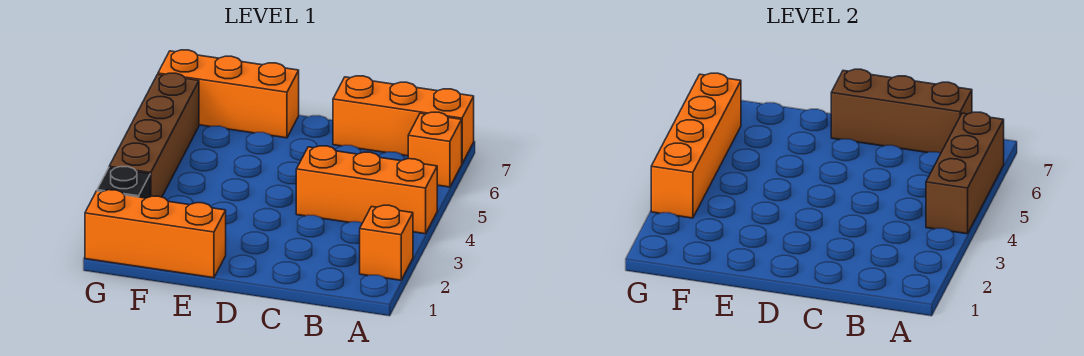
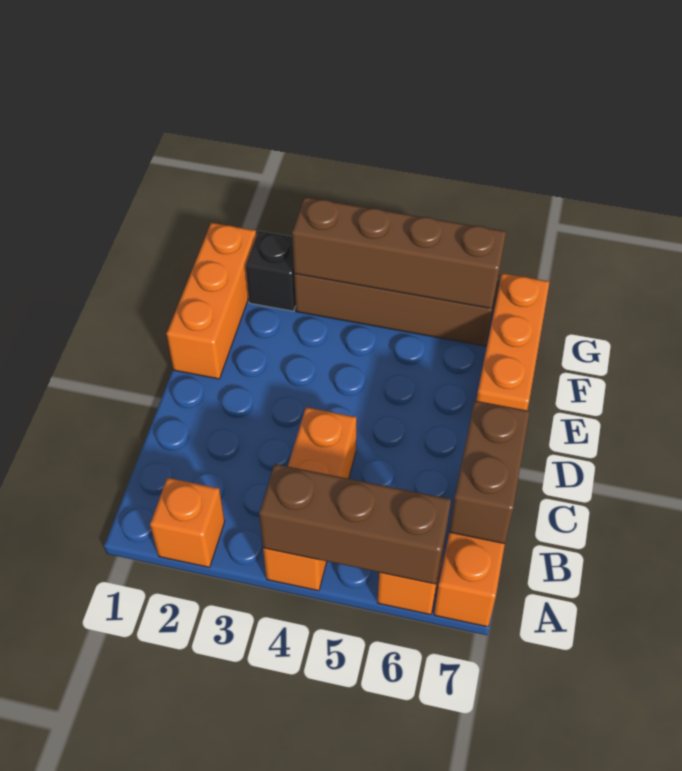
brown 1x3 brick [831,69,972,153] -> brown 1x2 brick [449,401,530,544]
orange 1x4 brick [651,73,741,218] -> brown 1x4 brick [292,197,506,309]

